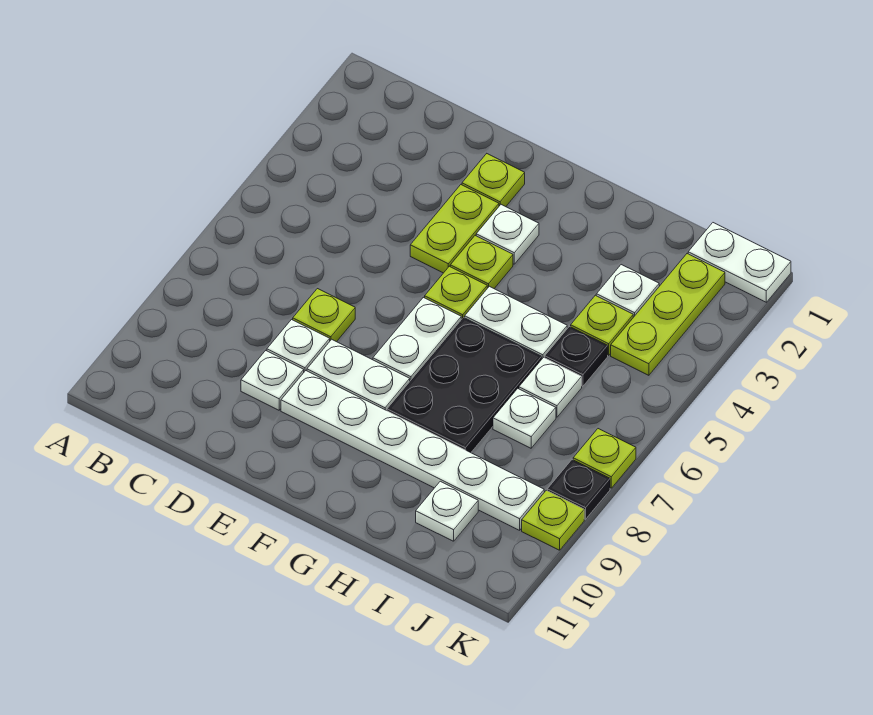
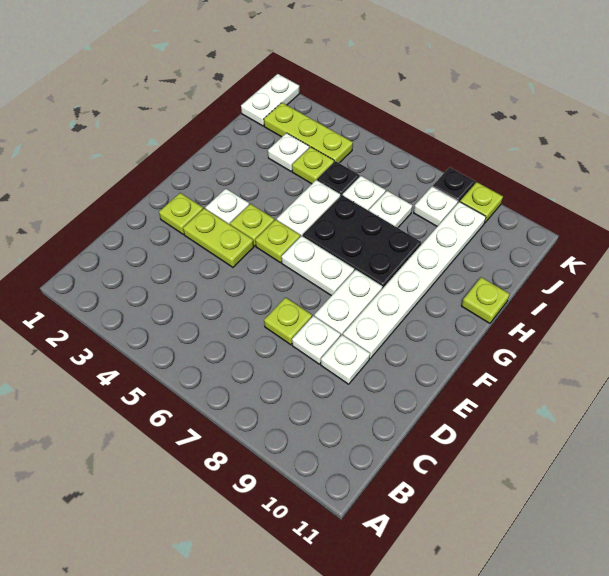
white 1x1 plate [416,481,478,541] -> white 1x1 plate moved to [414,186,458,226]
lime 1x1 plate [573,429,636,488] -> lime 1x1 plate moved to [461,277,510,323]

